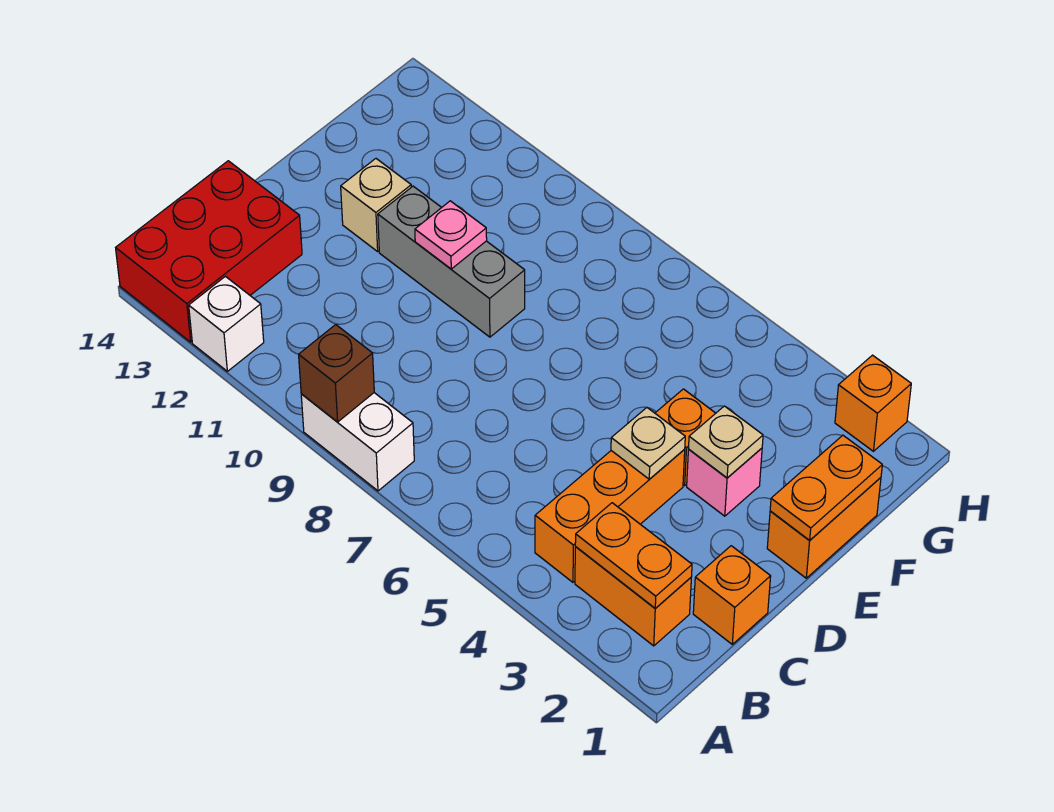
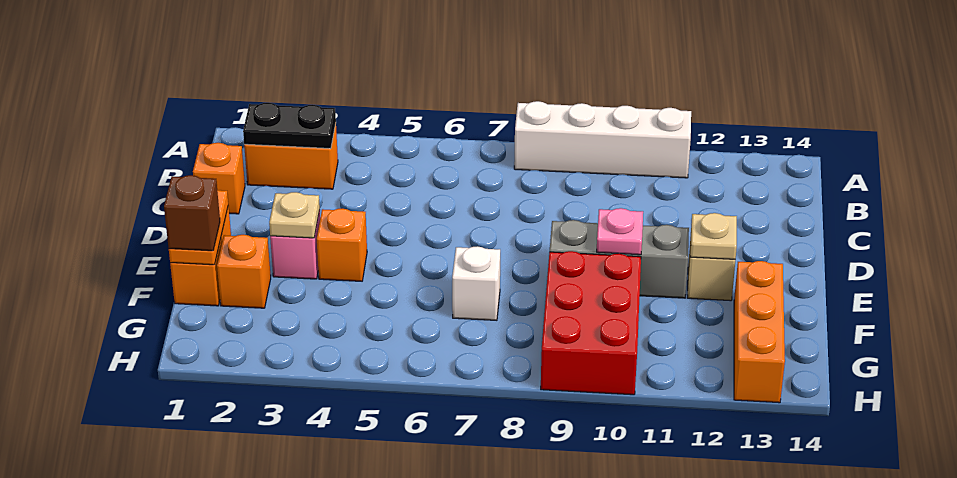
white 1x2 brick [301,393,414,491] -> white 1x4 brick [514,101,691,178]
brown 1x1 brick [299,325,374,422] -> brown 1x1 brick moved to [164,175,220,251]
white 1x1 brick [189,276,264,371] -> white 1x1 brick moved to [452,246,500,320]
red 2x3 brick [116,161,302,342] -> red 2x3 brick moved to [541,251,641,395]
orange 1x2 plate [575,503,692,608] -> black 1x2 plate [243,103,336,149]
orange 1x3 brick [535,450,685,582] -> orange 1x3 brick moved to [734,261,785,403]
tan 1x1 plate [611,408,685,479] -> tan 1x1 plate moved to [691,213,737,259]
orange 1x1 brick [835,355,911,451] -> orange 1x1 brick moved to [217,235,271,308]

